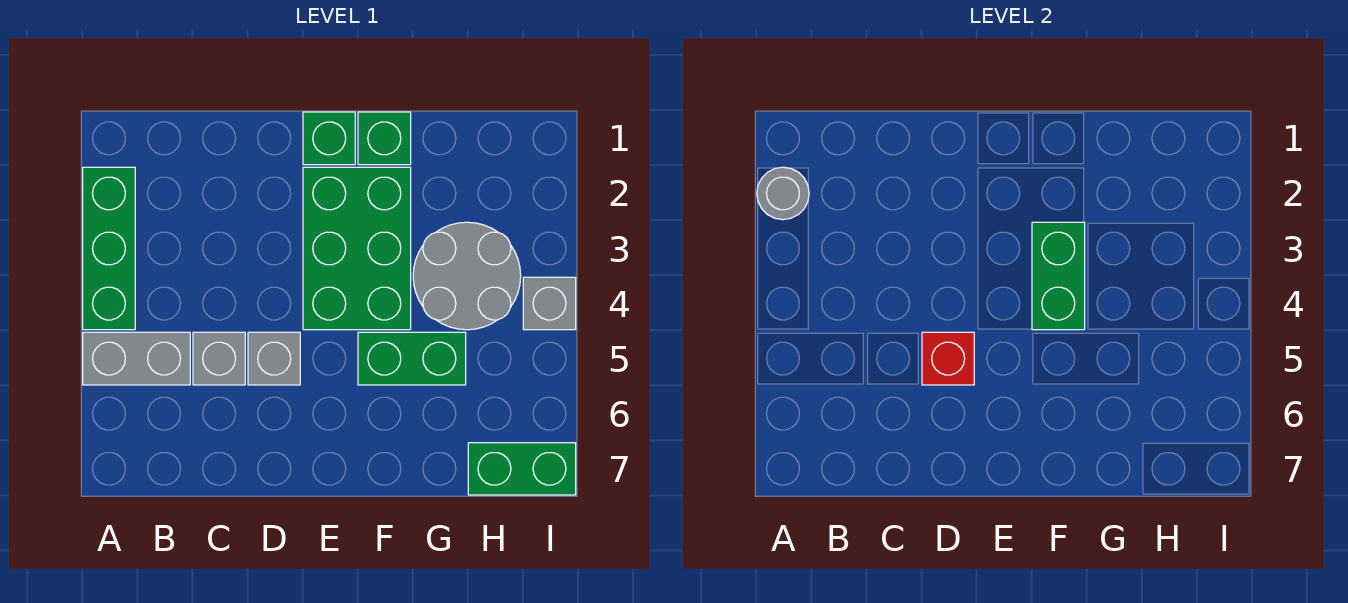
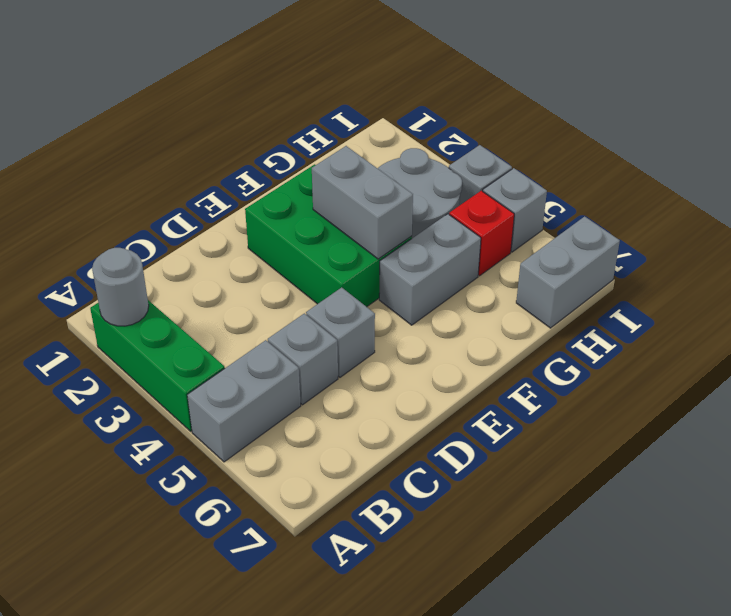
red 1x1 brick [922,332,974,385] -> red 1x1 brick moved to [449,191,514,276]
green 1x1 brick [303,112,355,165] -> none
green 1x1 brick [358,112,411,165] -> none
green 1x2 brick [1032,222,1085,330] -> grey 1x2 brick [312,146,413,259]
green 1x2 brick [358,332,466,385] -> grey 1x2 brick [379,214,481,325]
green 1x2 brick [468,443,576,495] -> grey 1x2 brick [516,216,620,328]
none -> grey 1x1 brick [483,168,547,252]

